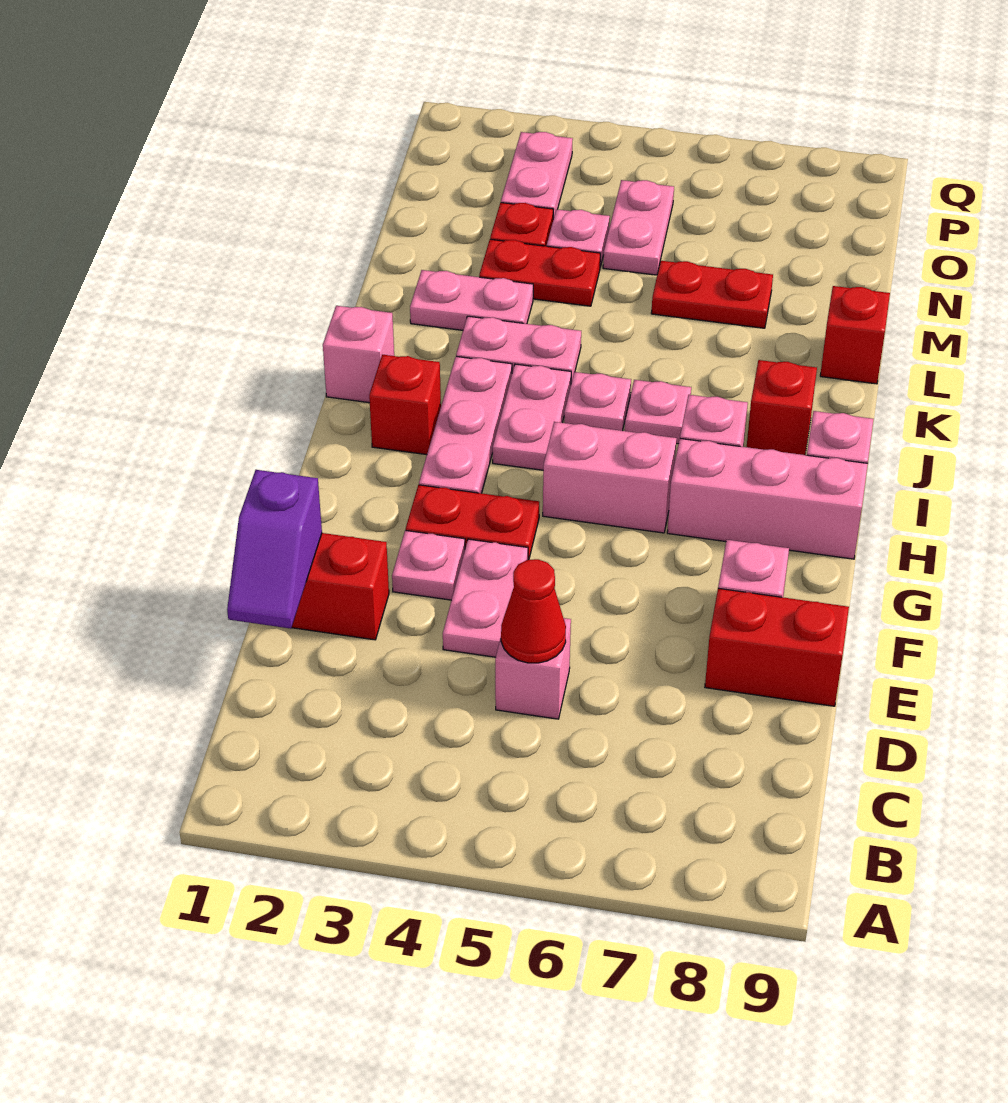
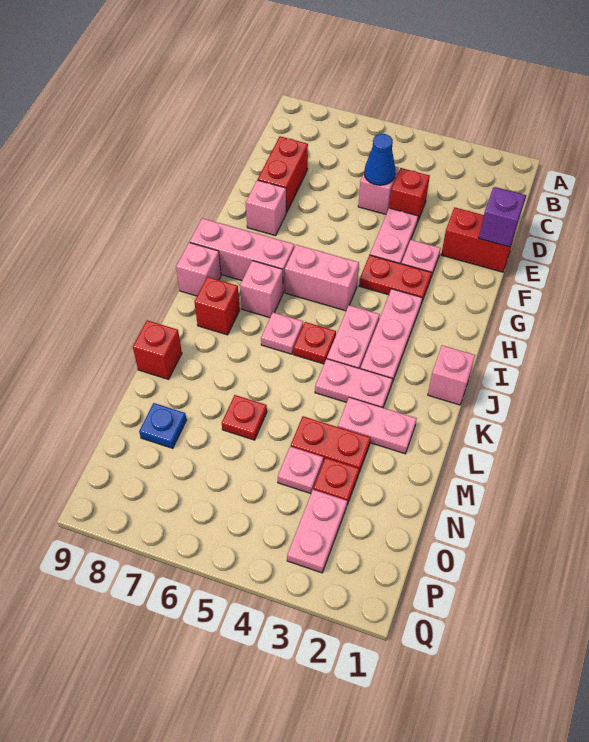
red 1x1 cone [501,559,566,663] -> blue 1x1 cone [364,134,396,185]
red 1x2 brick [705,588,849,706] -> red 1x2 brick turned to [258,136,308,212]
red 1x1 brick [369,355,441,455] -> red 1x1 brick moved to [389,168,430,222]
pink 1x1 plate [564,372,631,431] -> red 1x1 plate [294,322,336,364]
red 1x2 plate [651,261,773,328] -> red 1x1 plate [222,395,267,440]
pink 1x2 plate [603,180,674,275] -> none
none -> blue 1x1 plate [139,403,186,448]

